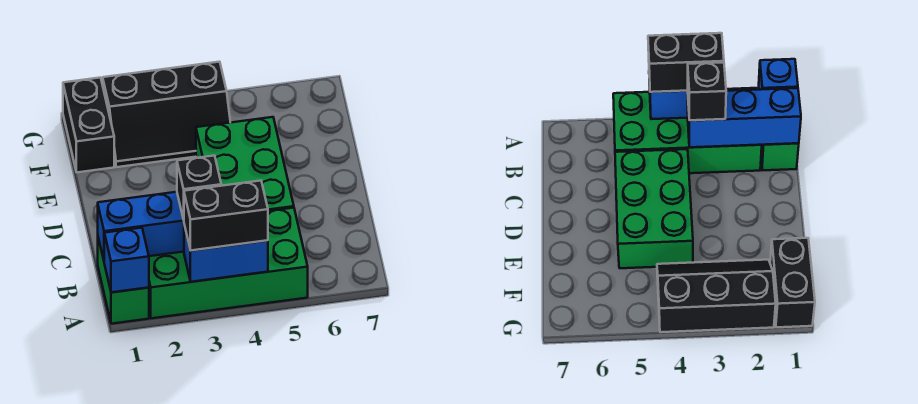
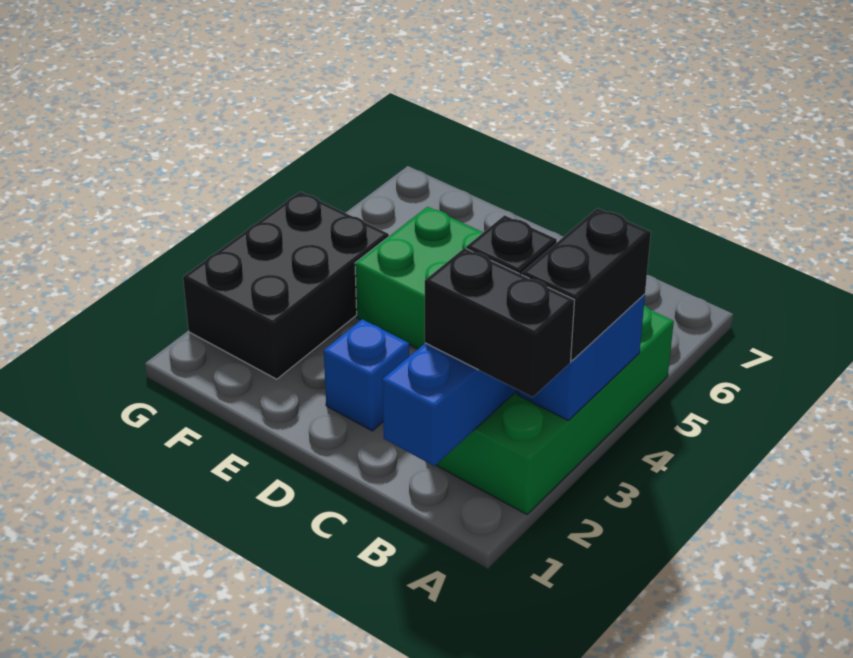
green 1x2 brick [98,238,149,324] -> none
blue 1x1 brick [104,228,149,292] -> blue 1x1 brick moved to [324,319,409,431]
black 1x2 brick [63,78,114,172] -> black 1x2 brick moved to [425,248,574,397]
black 2x3 slope [103,62,230,167] -> black 2x3 brick [183,192,389,379]

